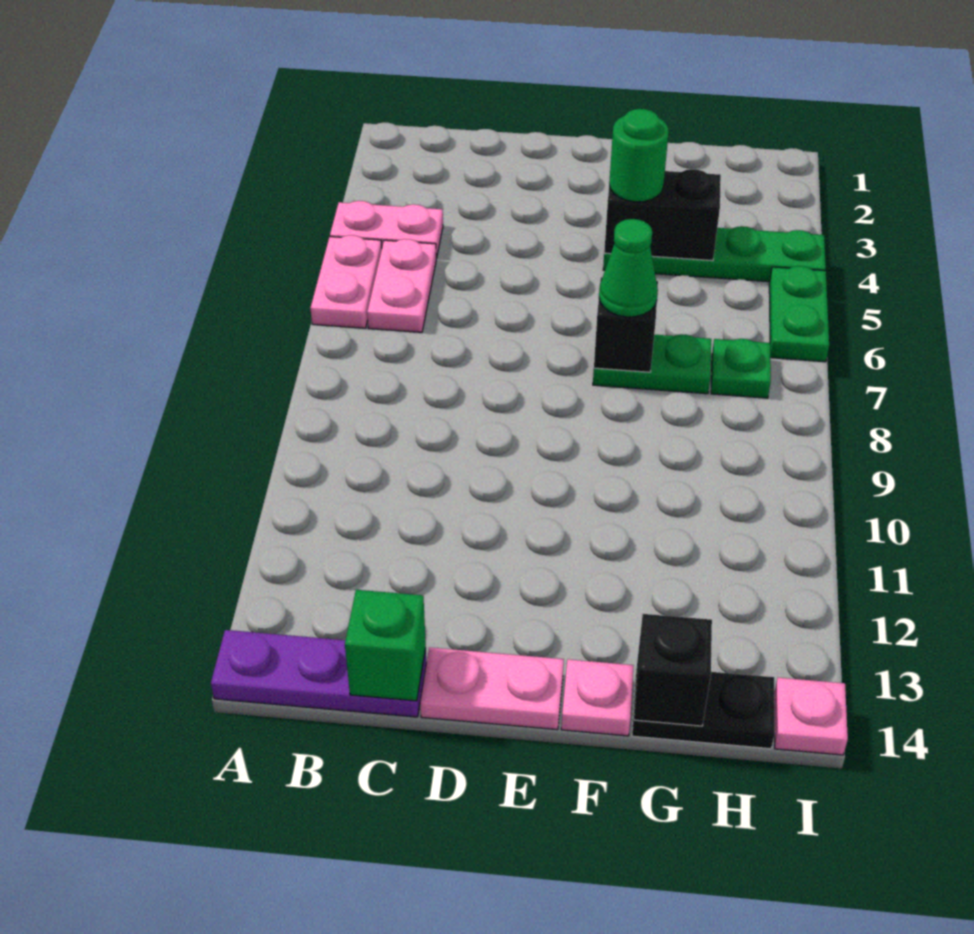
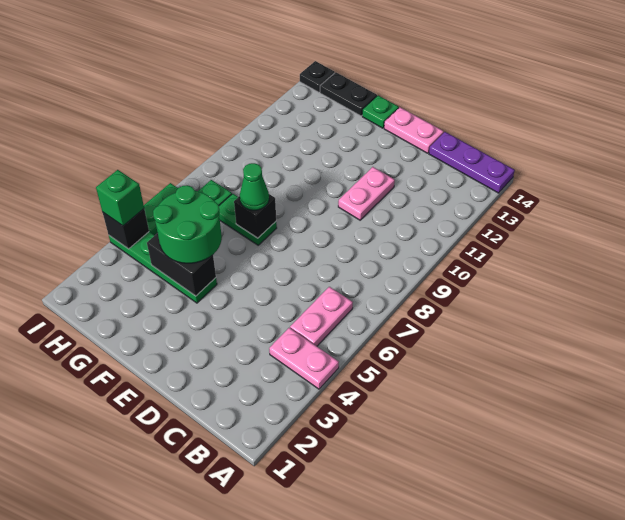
pink 1x2 plate [311,235,382,328] -> pink 1x2 plate moved to [338,167,395,220]
green 1x1 brick [345,590,426,701] -> green 1x1 brick moved to [96,170,144,226]
green 1x1 round brick [609,109,669,202] -> green 2x2 round brick [153,185,222,263]
pink 1x1 plate [561,659,634,736] -> green 1x1 plate [362,95,399,128]
black 1x1 brick [634,614,712,726] -> black 1x1 brick moved to [102,209,149,249]
pink 1x1 plate [774,678,848,755] -> black 1x1 plate [300,61,335,92]

